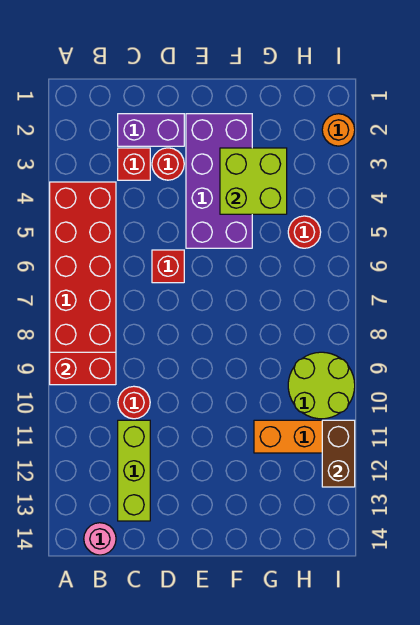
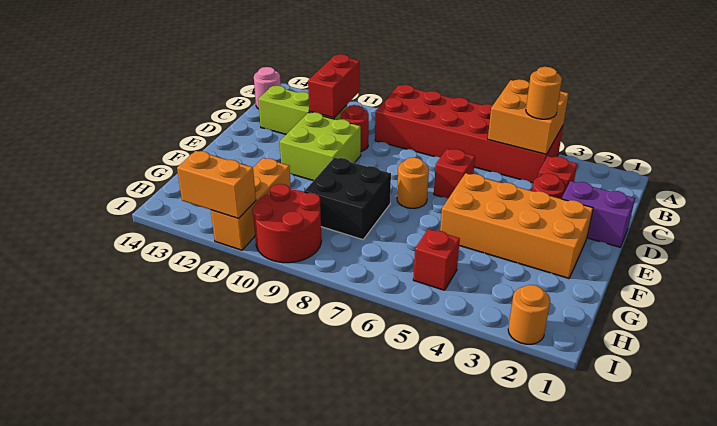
none -> orange 2x2 brick [488,79,569,154]
red 1x2 brick [50,352,116,385] -> red 1x2 brick moved to [308,54,360,118]
none -> orange 1x1 round brick [526,67,562,119]
purple 1x2 brick [118,114,184,146] -> purple 1x2 brick turned to [562,181,635,247]
purple 2x4 brick [186,114,252,248] -> orange 2x4 brick [440,173,593,278]
none -> orange 1x1 round brick [397,157,429,208]
lime 2x2 brick [220,148,287,214] -> lime 2x2 brick moved to [280,112,361,181]
none -> black 2x2 brick [304,158,391,240]
red 1x1 round brick [288,216,321,248] -> red 1x1 brick [413,229,460,290]
lime 2x2 round brick [288,352,355,419] -> red 2x2 round brick [252,184,321,263]
brown 1x2 brick [322,420,355,487] -> orange 1x2 brick [177,151,256,218]

